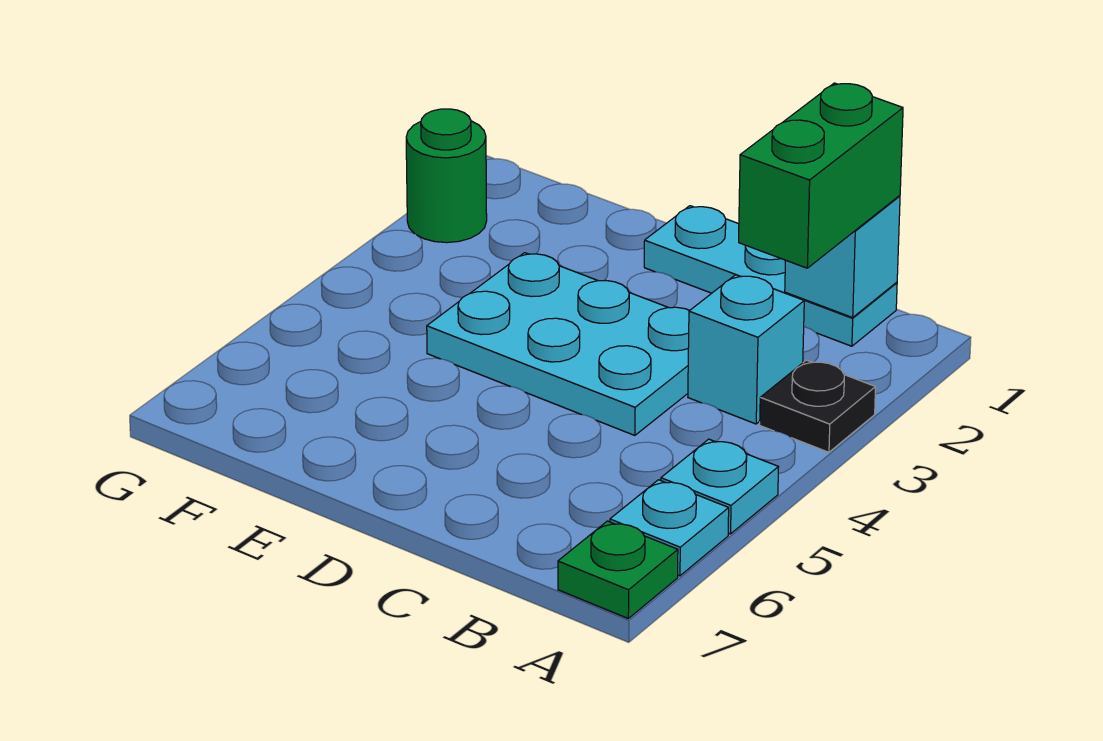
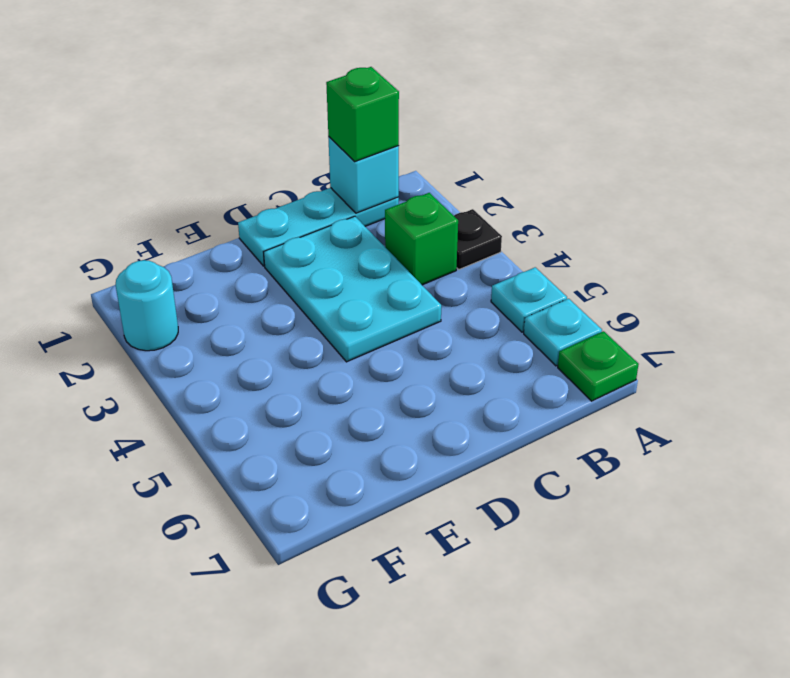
green 1x2 brick [739,83,903,268] -> green 1x1 brick [326,67,399,161]
cyan 1x1 brick [688,275,804,424] -> green 1x1 brick [385,193,458,285]
cyan 2x3 plate [427,253,690,435] -> cyan 2x3 plate turned to [264,216,441,362]
green 1x1 round brick [406,109,487,243] -> cyan 1x1 round brick [116,260,178,351]

